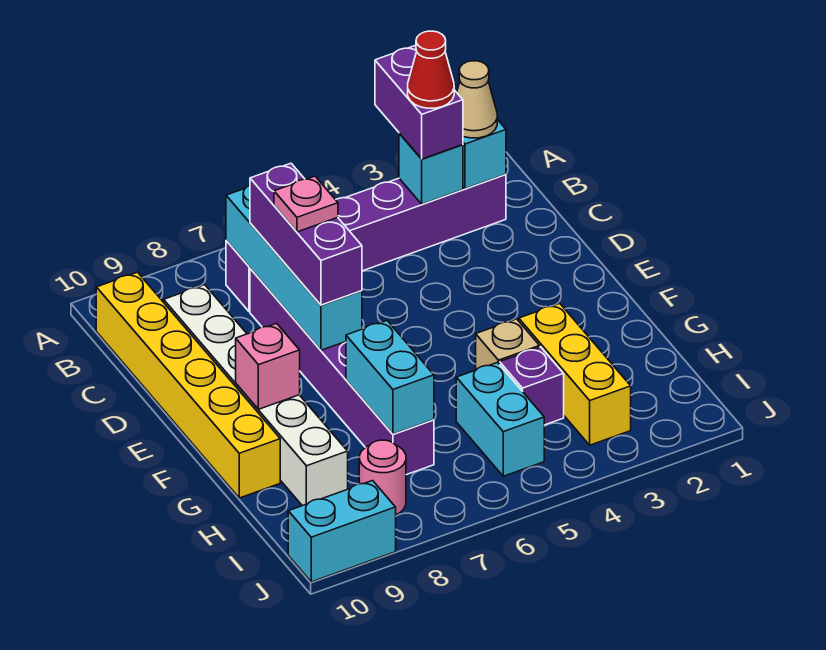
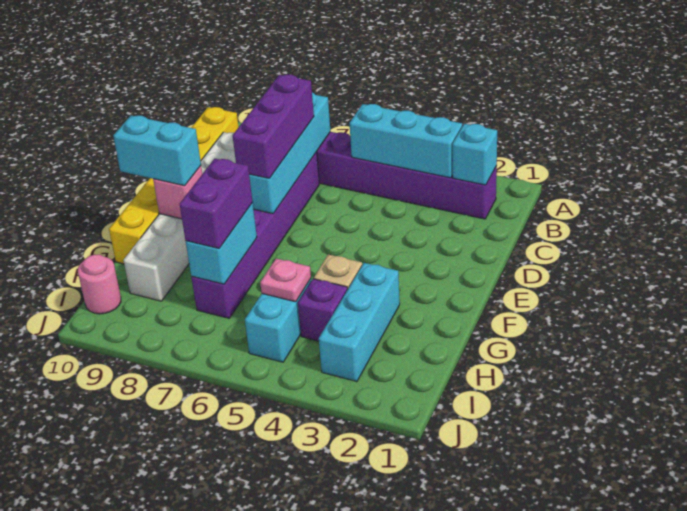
purple 1x2 brick [375,45,463,159] -> purple 1x2 brick moved to [180,159,253,248]
tan 1x1 cone [457,61,497,138] -> none
cyan 1x1 brick [399,133,463,204] -> cyan 1x3 brick [350,104,462,178]
red 1x1 cone [408,31,454,108] -> none
pink 1x1 plate [274,176,338,232] -> pink 1x1 plate moved to [260,259,311,302]
yellow 1x3 brick [519,304,631,445] -> cyan 1x3 brick [319,263,400,382]
pink 1x1 round brick [359,440,406,515] -> pink 1x1 round brick moved to [78,255,121,314]
cyan 1x2 brick [288,481,396,582] -> cyan 1x2 brick moved to [113,115,201,186]

